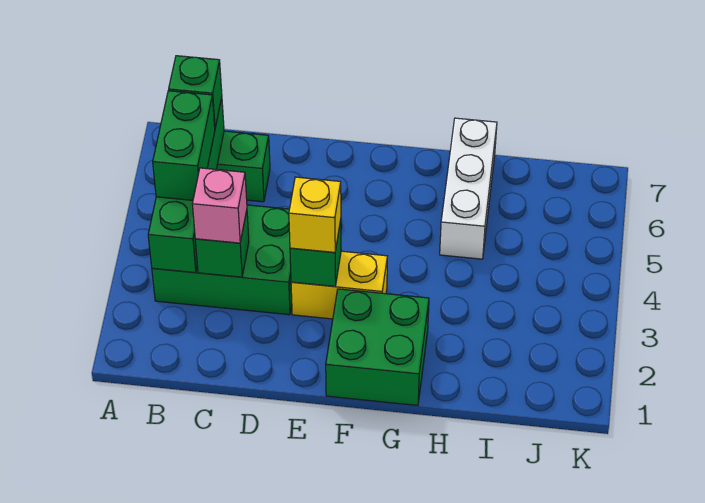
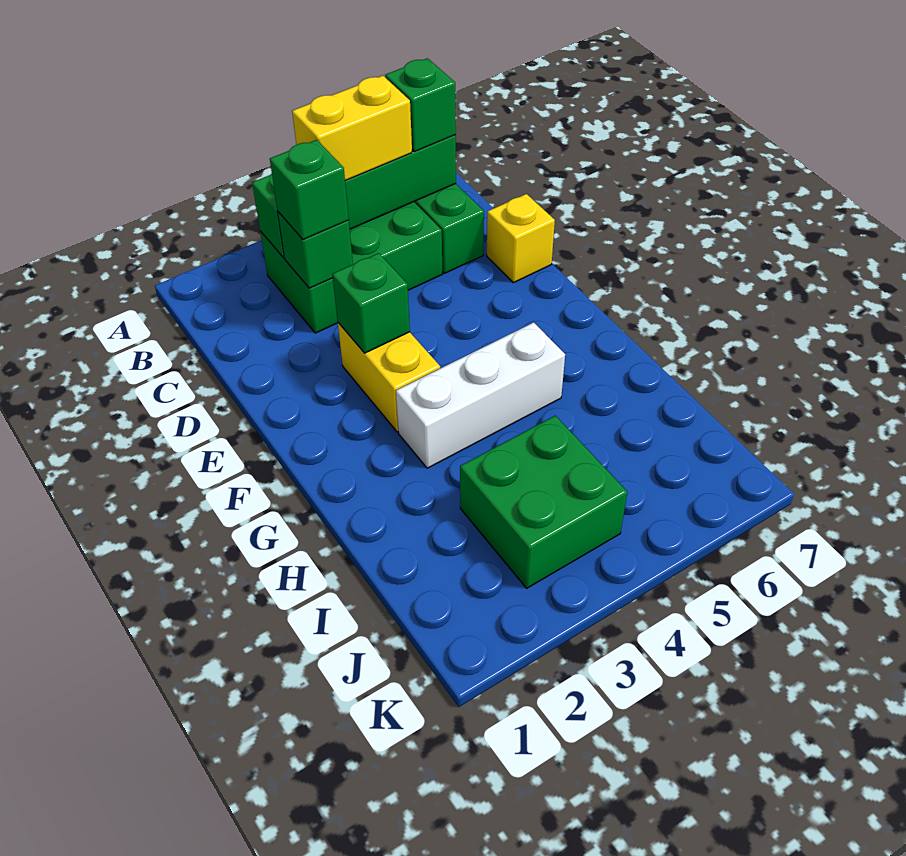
green 2x3 brick [152,205,292,315] -> green 2x3 brick turned to [260,202,443,333]
green 1x2 brick [153,91,215,200] -> yellow 1x2 brick [292,76,412,181]
pink 1x1 brick [192,168,247,243] -> green 1x1 brick [270,140,349,239]
yellow 1x1 brick [289,177,341,252] -> yellow 1x1 brick moved to [487,194,555,283]
green 2x2 brick [326,289,429,406] -> green 2x2 brick moved to [460,416,627,588]
white 1x3 brick [440,118,497,259] -> white 1x3 brick moved to [396,322,565,468]

